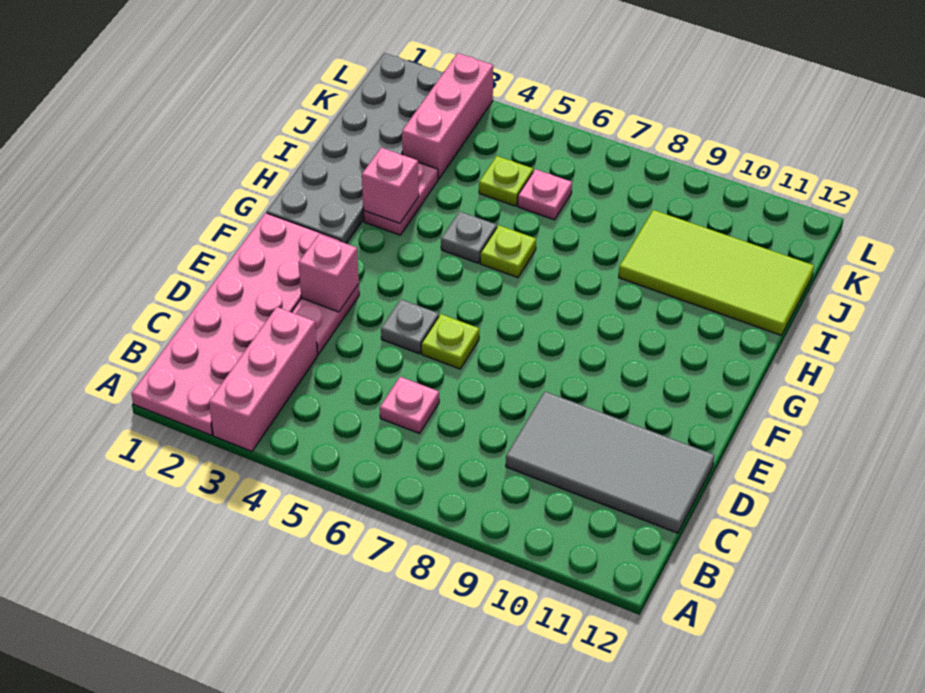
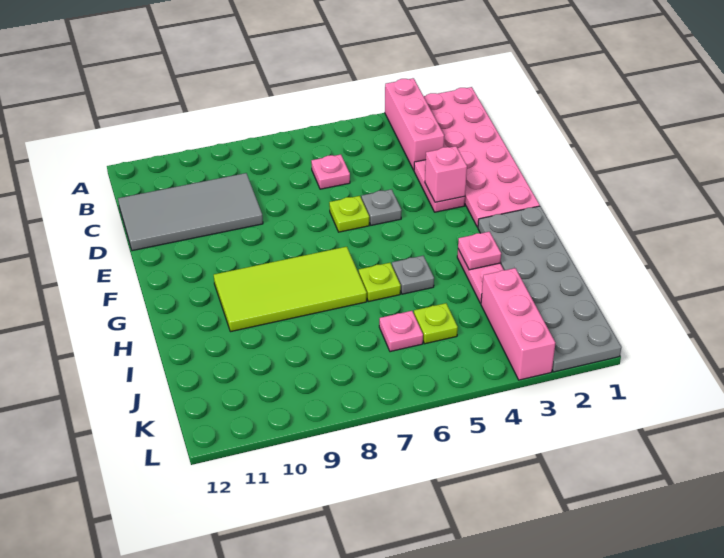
pink 1x1 brick [362,148,419,223] -> pink 1x1 plate [458,232,501,270]
lime 2x4 tile [619,210,814,335] -> lime 2x4 tile moved to [214,247,367,332]

